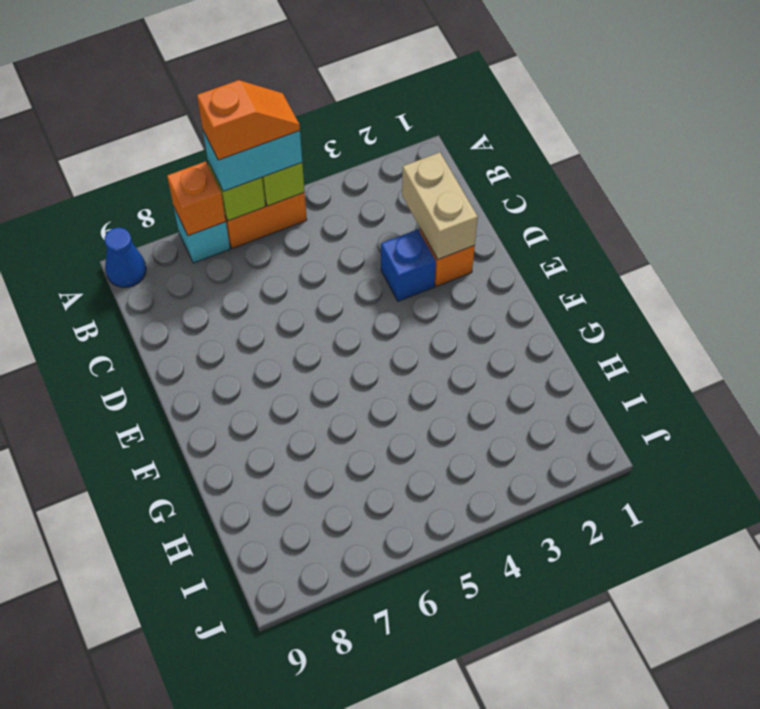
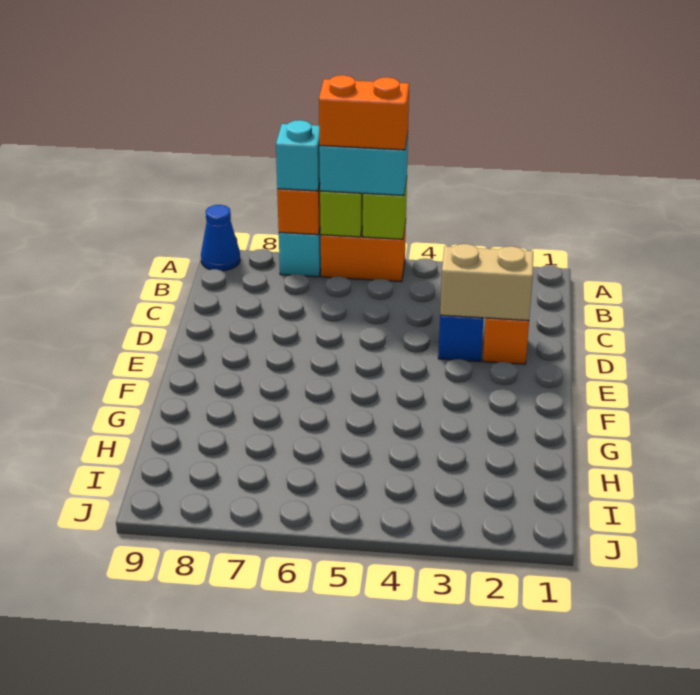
orange 1x2 slope [197,80,300,160] -> orange 1x2 brick [319,75,409,150]
none -> cyan 1x1 brick [276,120,320,191]
tan 1x2 brick [402,152,478,259] -> tan 1x2 brick turned to [440,244,533,321]

